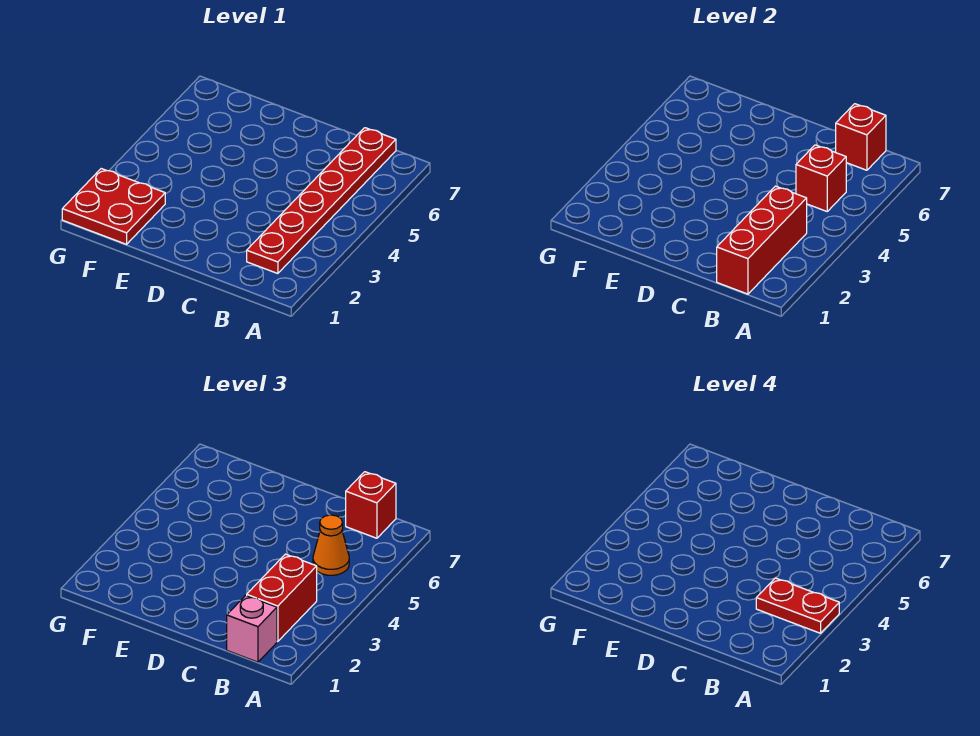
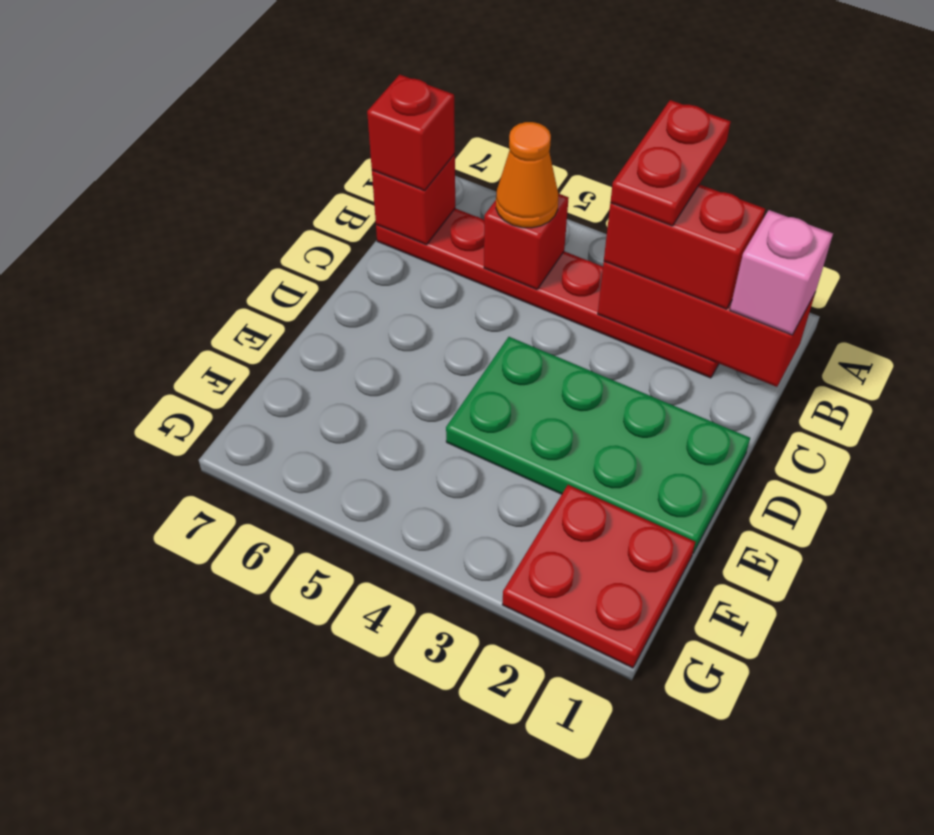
none -> green 2x4 plate [446,337,750,553]

